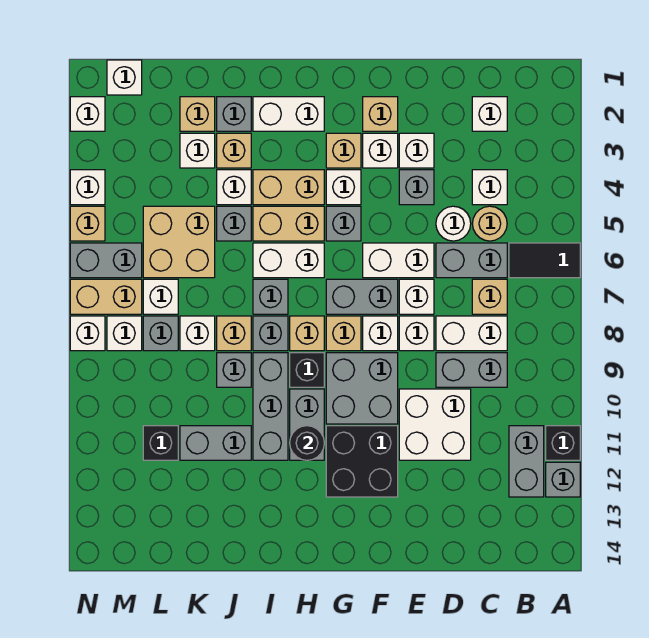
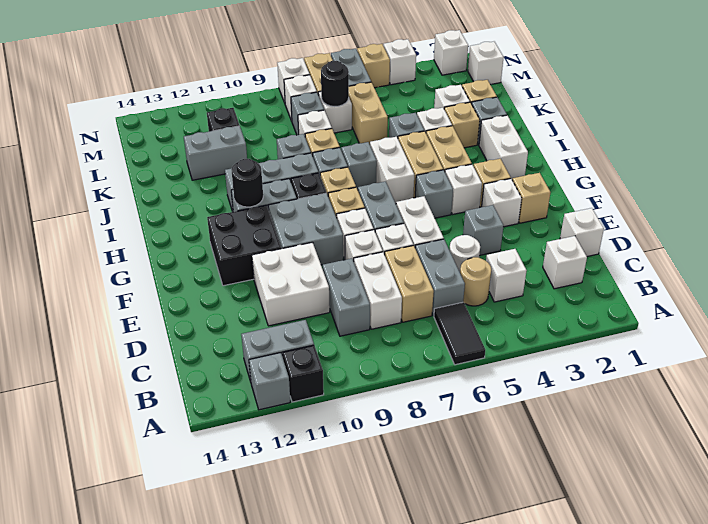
tan 1x1 brick [472,279,507,314] -> tan 1x2 brick [385,245,434,322]
white 1x1 brick [399,133,434,168] -> white 1x1 brick moved to [560,208,604,257]
grey 1x2 brick [180,426,251,460] -> grey 1x2 brick turned to [184,126,247,180]
tan 2x2 brick [143,206,215,278] -> tan 1x2 brick [349,82,388,144]
none -> black 1x1 round brick [321,61,349,107]

